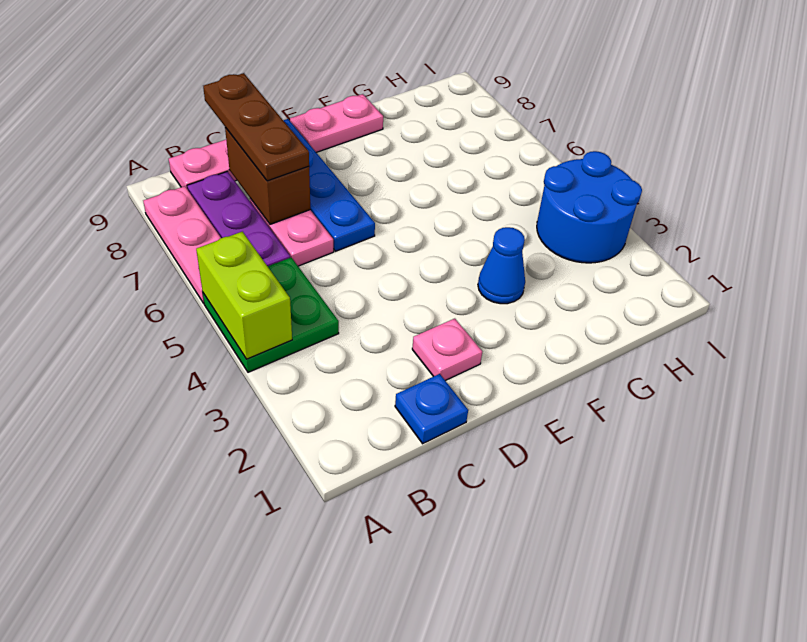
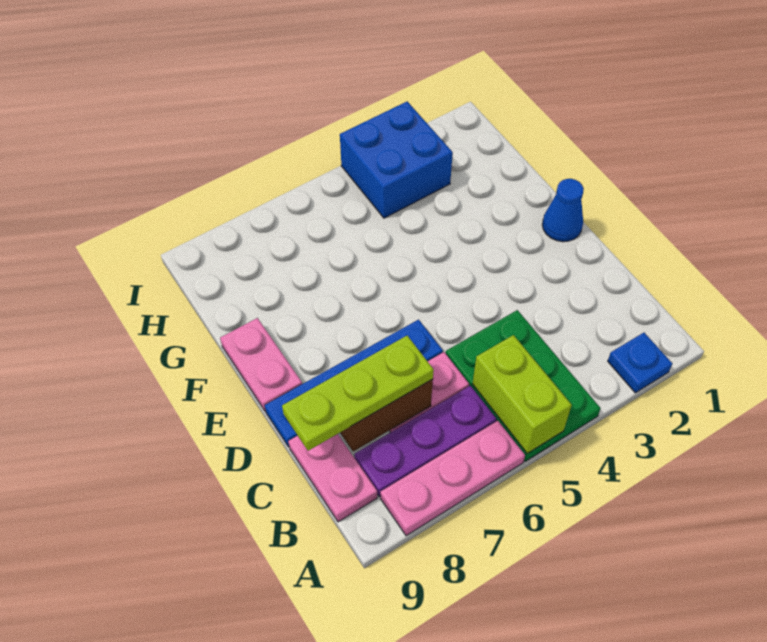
green 2x2 plate [203,258,339,372] -> green 2x3 plate [446,310,600,461]
lime 1x2 brick [196,232,292,359] -> lime 1x2 brick turned to [473,335,572,453]
blue 1x1 plate [395,374,468,444] -> blue 1x1 plate moved to [608,333,672,393]
brown 1x3 plate [203,73,309,181] -> lime 1x3 plate [282,336,434,451]
pink 1x1 plate [412,319,482,381] -> none
blue 1x1 cone [478,227,525,304] -> blue 1x1 cone moved to [542,179,584,242]
blue 2x2 round brick [537,151,642,263] -> blue 2x2 brick [340,102,453,218]

